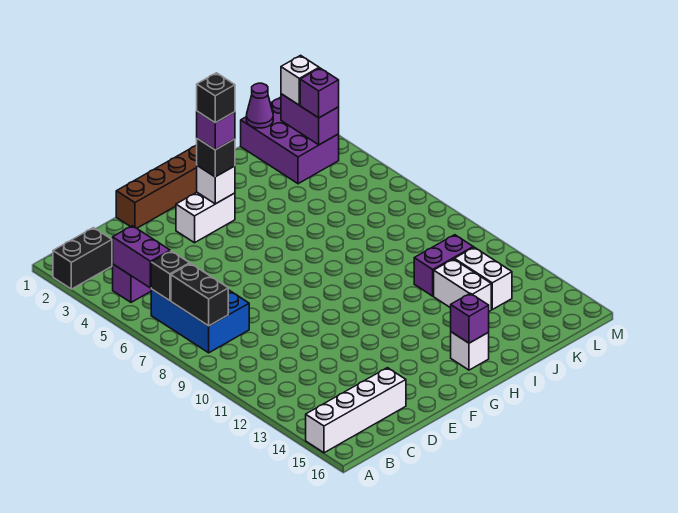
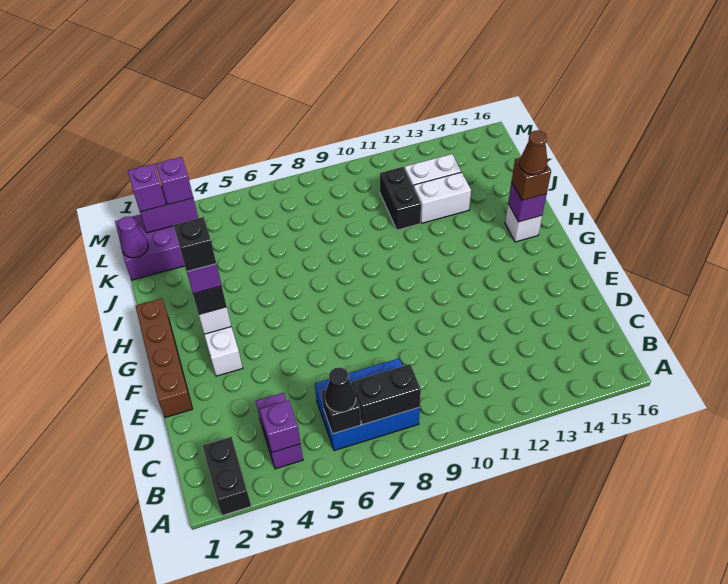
white 1x4 brick [306,368,406,453] -> none
purple 1x2 brick [113,226,170,288] -> purple 1x1 brick [260,400,300,453]
none -> black 1x1 cone [325,367,356,412]
none -> brown 1x1 brick [512,158,551,200]
none -> brown 1x1 cone [519,130,547,175]
purple 1x2 brick [414,235,473,296] -> black 1x2 brick [380,167,421,230]
white 1x1 brick [281,55,319,105] -> purple 1x1 brick [128,164,166,212]

